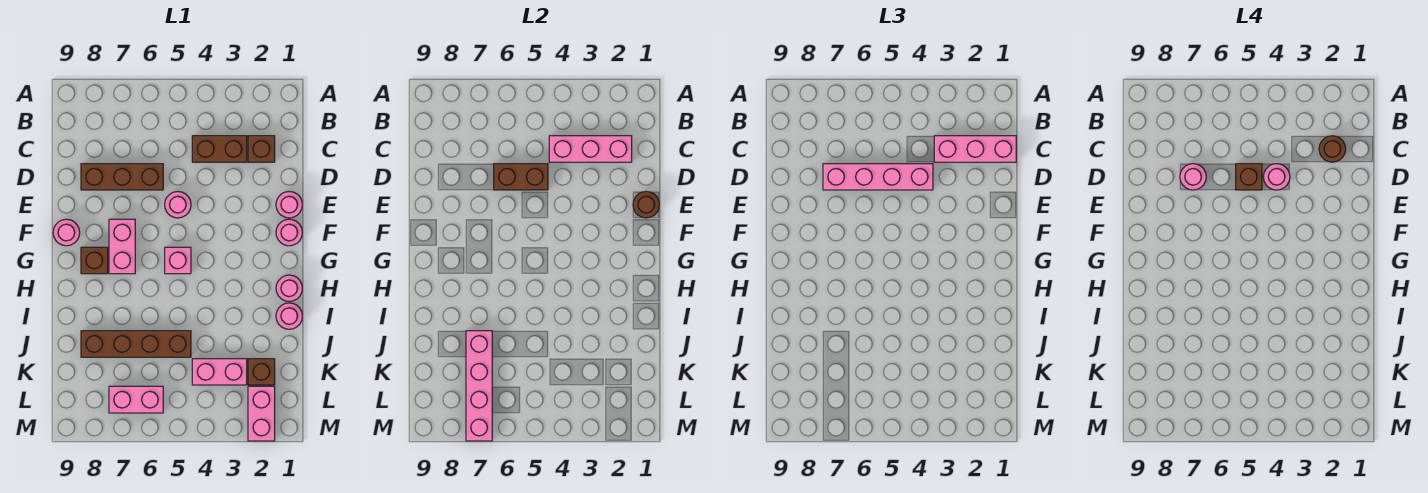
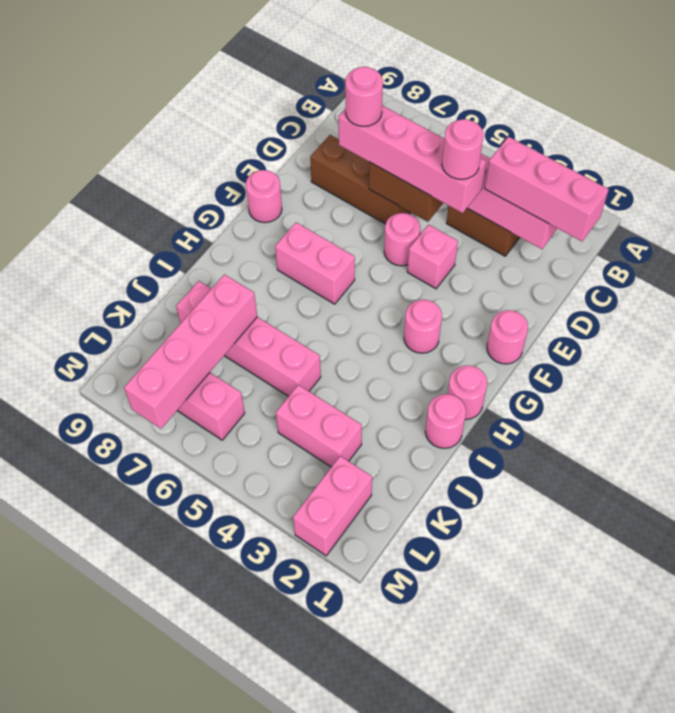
brown 1x1 brick [248,136,275,162] -> none
brown 1x1 round brick [1319,136,1346,162] -> none
brown 1x1 brick [1236,164,1262,190] -> none
pink 1x1 round brick [276,192,302,218] -> pink 1x1 round brick moved to [404,300,442,353]
brown 1x1 round brick [633,192,659,218] -> none
pink 1x2 brick [109,219,135,274] -> pink 1x2 brick turned to [275,222,355,304]
pink 1x1 brick [165,247,191,274] -> pink 1x1 brick moved to [407,225,458,289]
brown 1x1 brick [81,247,108,274] -> none
brown 1x4 brick [81,331,191,357] -> pink 1x4 brick [176,281,321,396]
brown 1x1 brick [248,359,275,385] -> none

